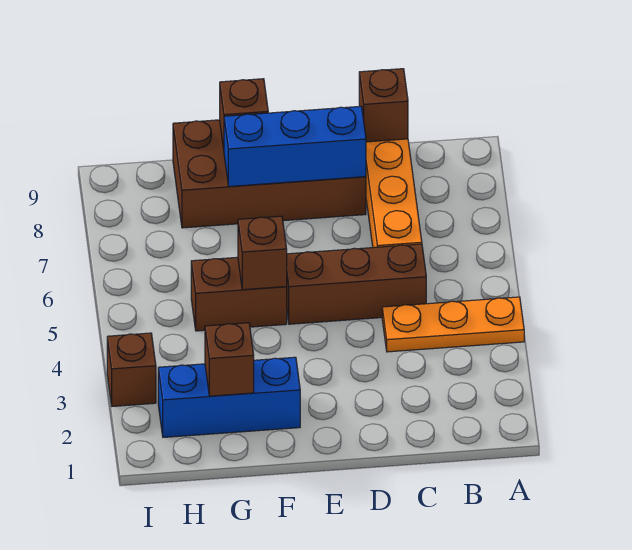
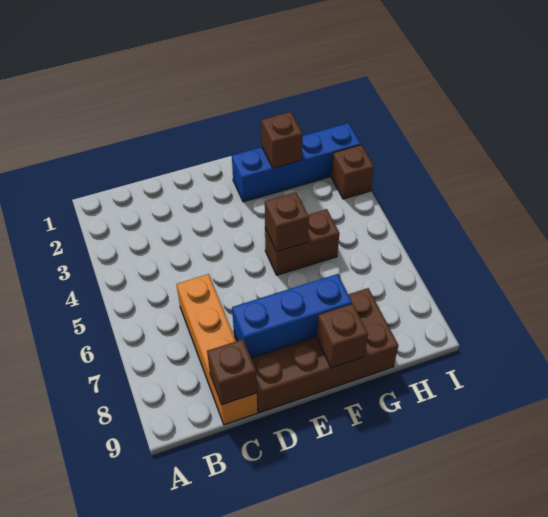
orange 1x3 plate [382,297,524,352] -> none
brown 1x3 brick [287,244,426,324] -> none
blue 1x3 brick [158,357,300,437] -> blue 1x4 brick [232,123,361,202]

